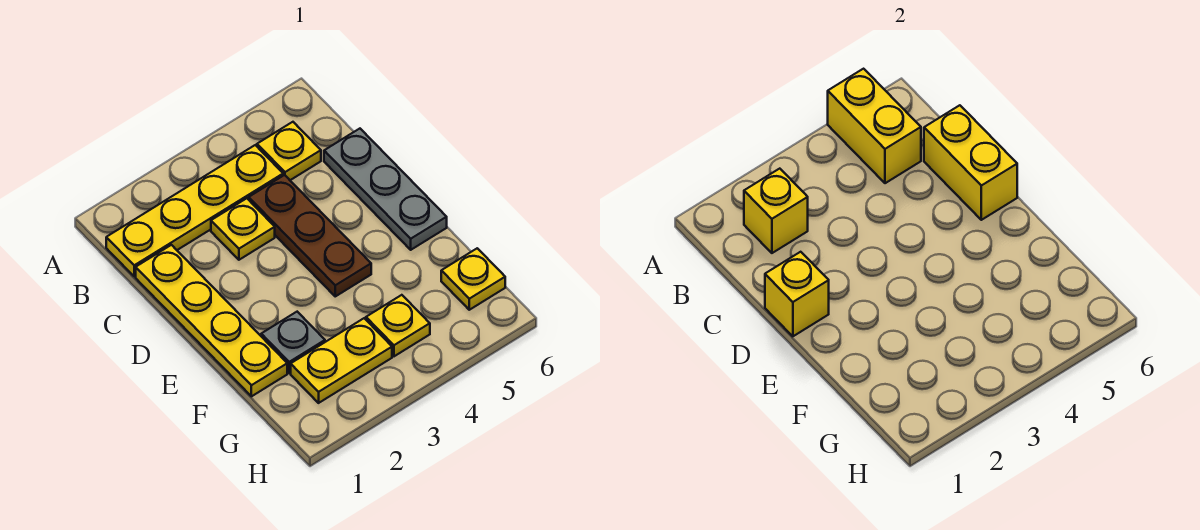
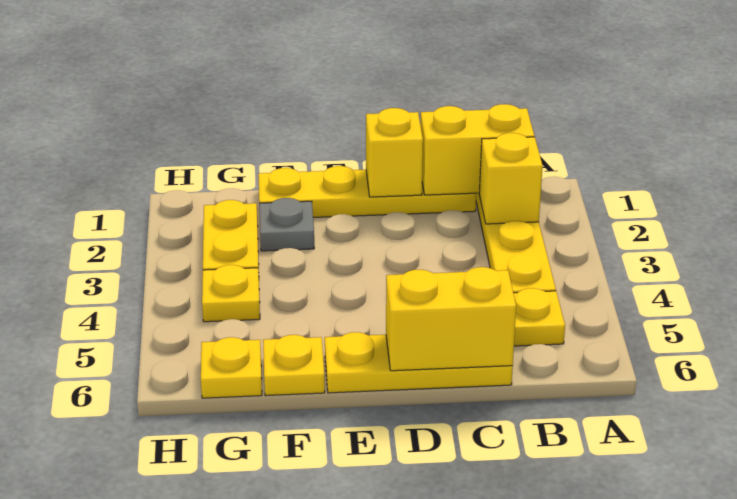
yellow 1x2 brick [828,69,921,183] -> yellow 1x2 brick moved to [421,104,534,195]
yellow 1x1 plate [211,198,275,260] -> yellow 1x1 plate moved to [263,335,325,396]
brown 1x3 plate [249,175,371,296] -> none
grey 1x3 plate [324,129,447,250] -> yellow 1x3 plate [325,332,513,393]

